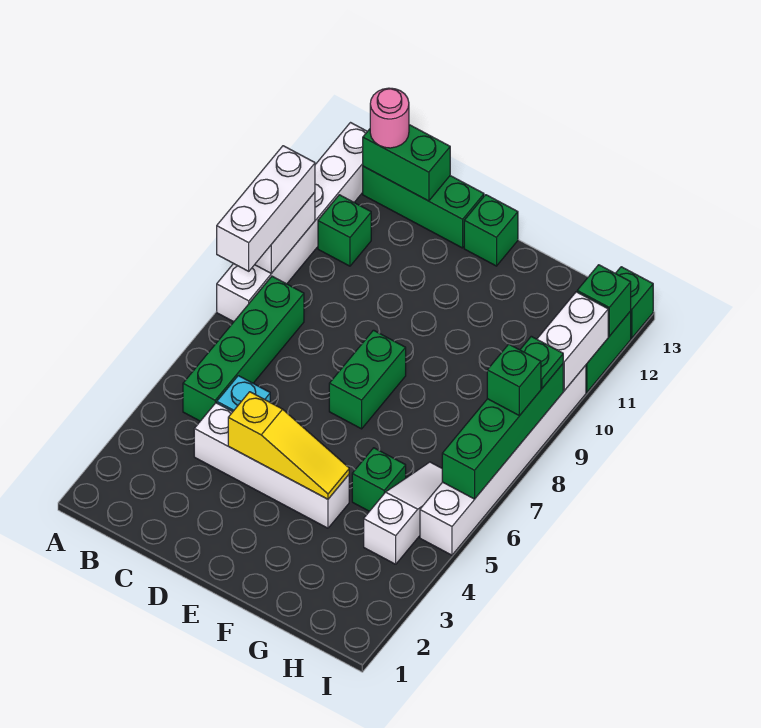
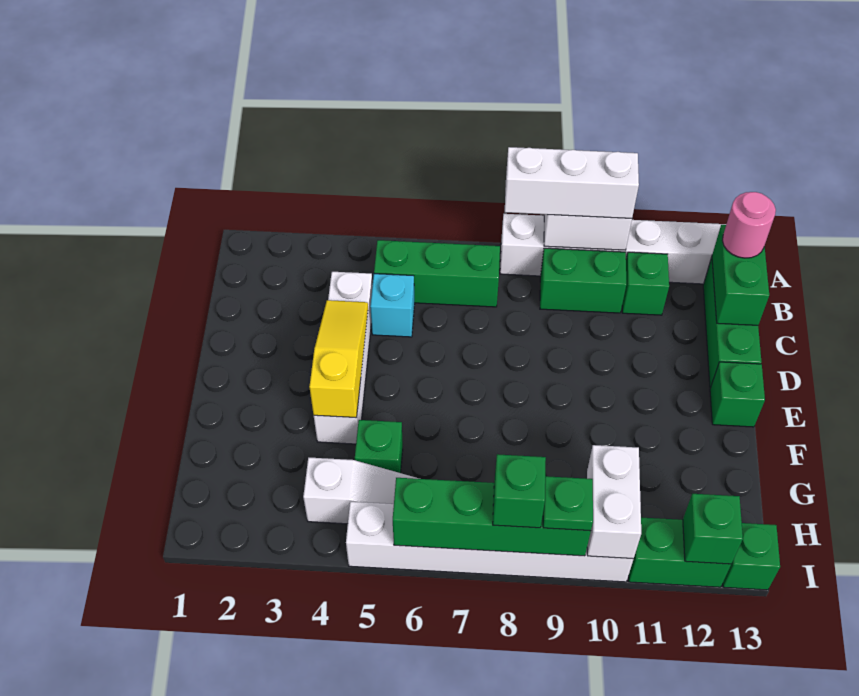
green 1x4 brick [183,276,304,421] -> green 1x3 brick [374,240,500,307]
yellow 1x3 slope [228,392,349,499] -> yellow 1x3 slope turned to [309,300,368,418]
green 1x2 brick [329,330,406,429] -> green 1x2 brick moved to [540,248,626,313]
white 1x2 brick [537,292,608,391] -> white 1x2 brick turned to [587,445,641,559]

